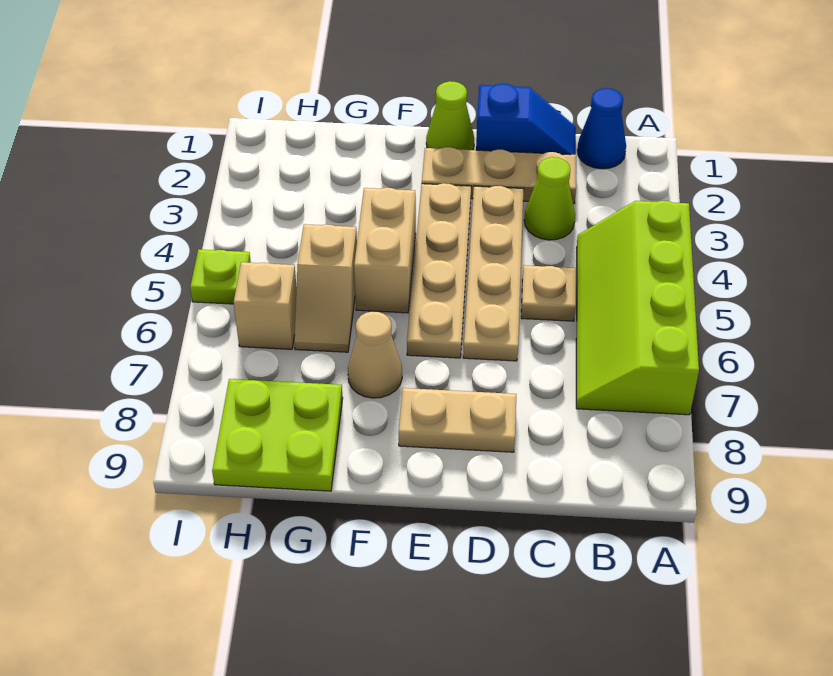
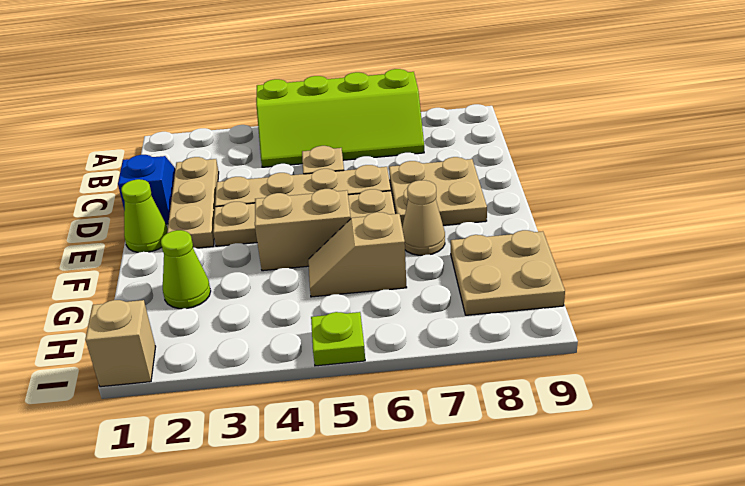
blue 1x1 cone [577,88,626,169] -> none
lime 1x1 cone [524,157,575,240] -> lime 1x1 cone moved to [161,230,211,309]
tan 1x2 plate [399,388,517,452] -> tan 2x2 plate [389,157,487,226]
tan 1x2 slope [294,224,357,352] -> tan 1x2 slope turned to [308,212,407,297]
lime 2x2 plate [212,379,343,491] -> tan 2x2 plate [451,230,565,315]
tan 1x1 brick [234,262,297,349] -> tan 1x1 brick moved to [85,300,156,387]

